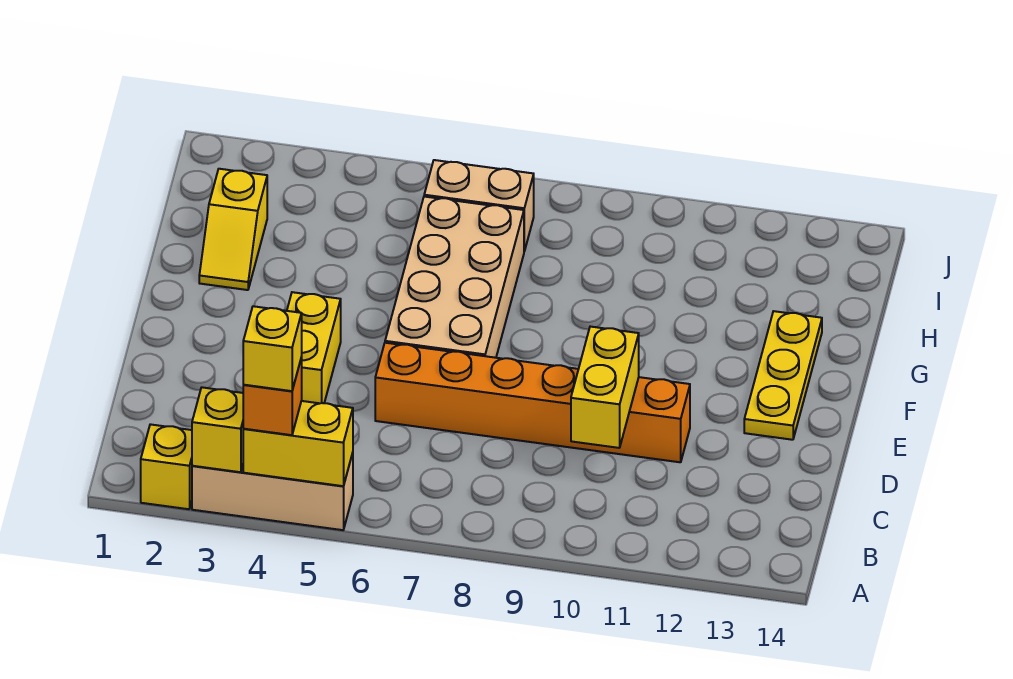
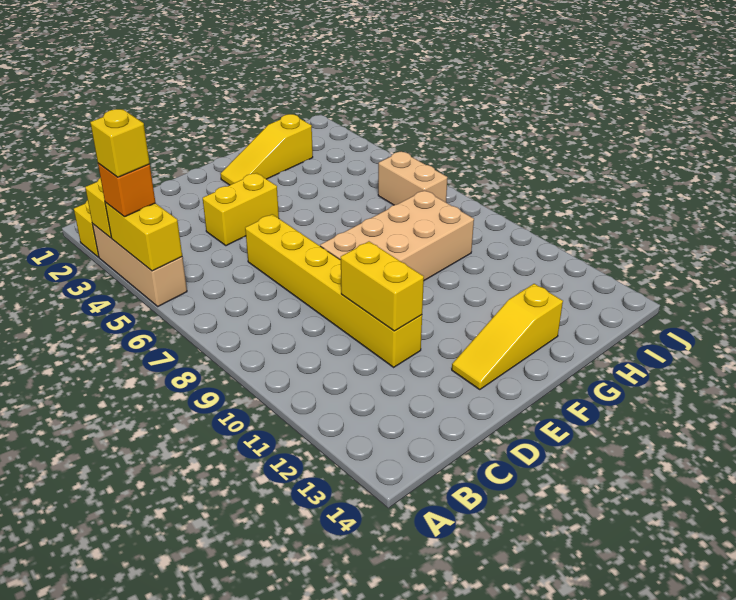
yellow 1x2 brick [571,327,639,448] -> yellow 1x2 brick turned to [341,242,424,331]
orange 1x6 brick [375,343,690,462] -> yellow 1x6 brick [245,214,422,367]
tan 2x4 brick [385,197,524,358] -> tan 2x4 brick moved to [320,190,474,280]
yellow 1x3 plate [744,311,822,440] -> yellow 1x3 slope [452,284,563,389]
yellow 1x2 slope [199,169,267,290] -> yellow 1x3 slope [221,114,313,185]

